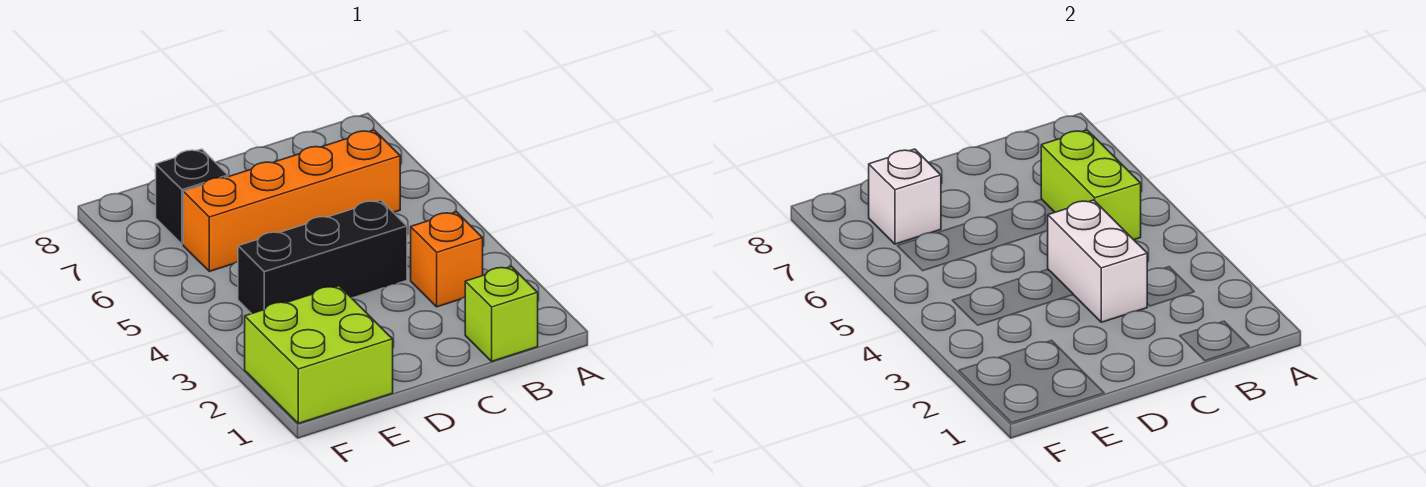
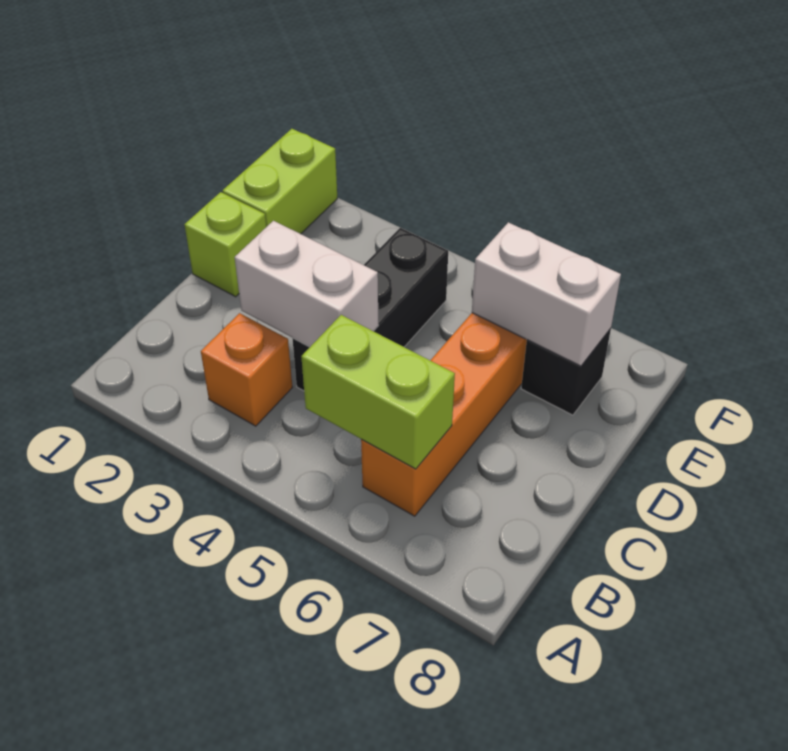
lime 1x1 brick [465,266,538,361] -> lime 1x1 brick moved to [184,192,266,297]
lime 2x2 brick [245,286,393,423] -> lime 1x2 brick [223,129,337,234]
white 1x1 brick [869,149,941,244] -> white 1x2 brick [472,222,621,366]

